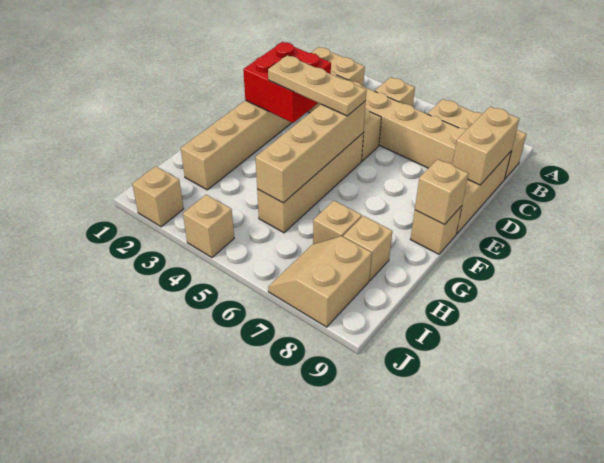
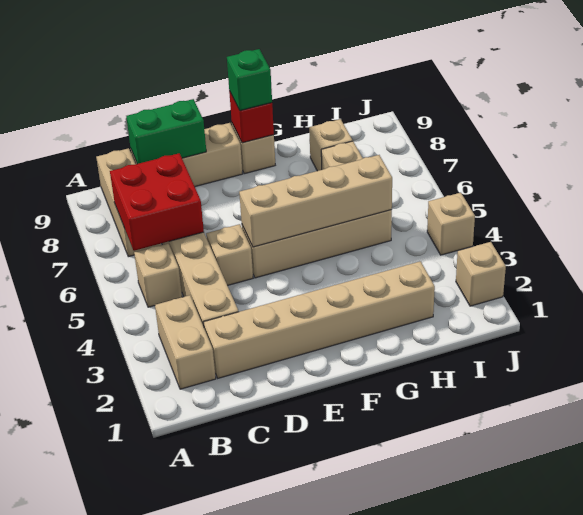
tan 1x2 brick [452,107,519,185] -> green 1x2 brick [126,99,206,164]
red 2x2 brick [243,42,331,123] -> red 2x2 brick moved to [110,153,204,251]
tan 1x3 plate [268,55,367,116] -> none
tan 1x1 brick [415,159,468,225] -> red 1x1 brick [229,91,274,143]
none -> green 1x1 brick [227,49,272,111]
tan 2x2 slope [268,236,372,327] -> none

